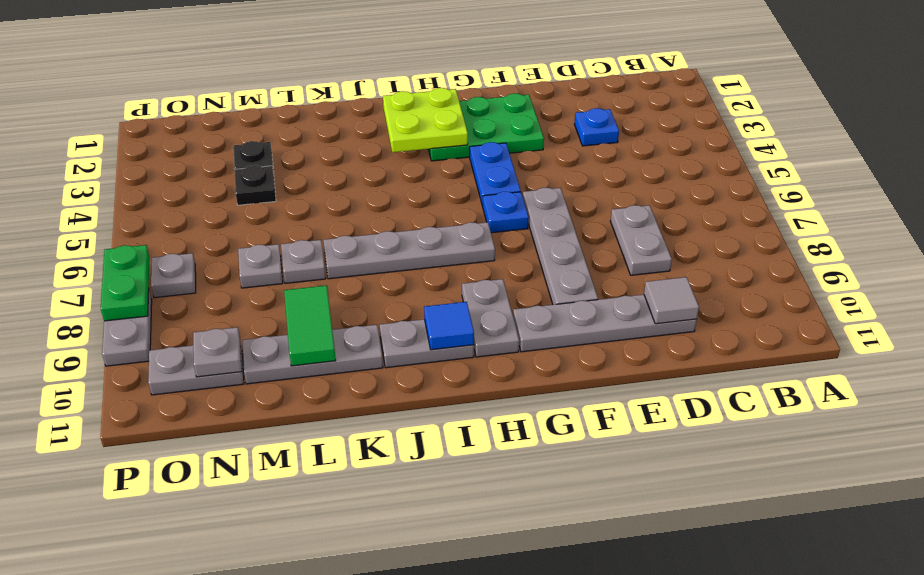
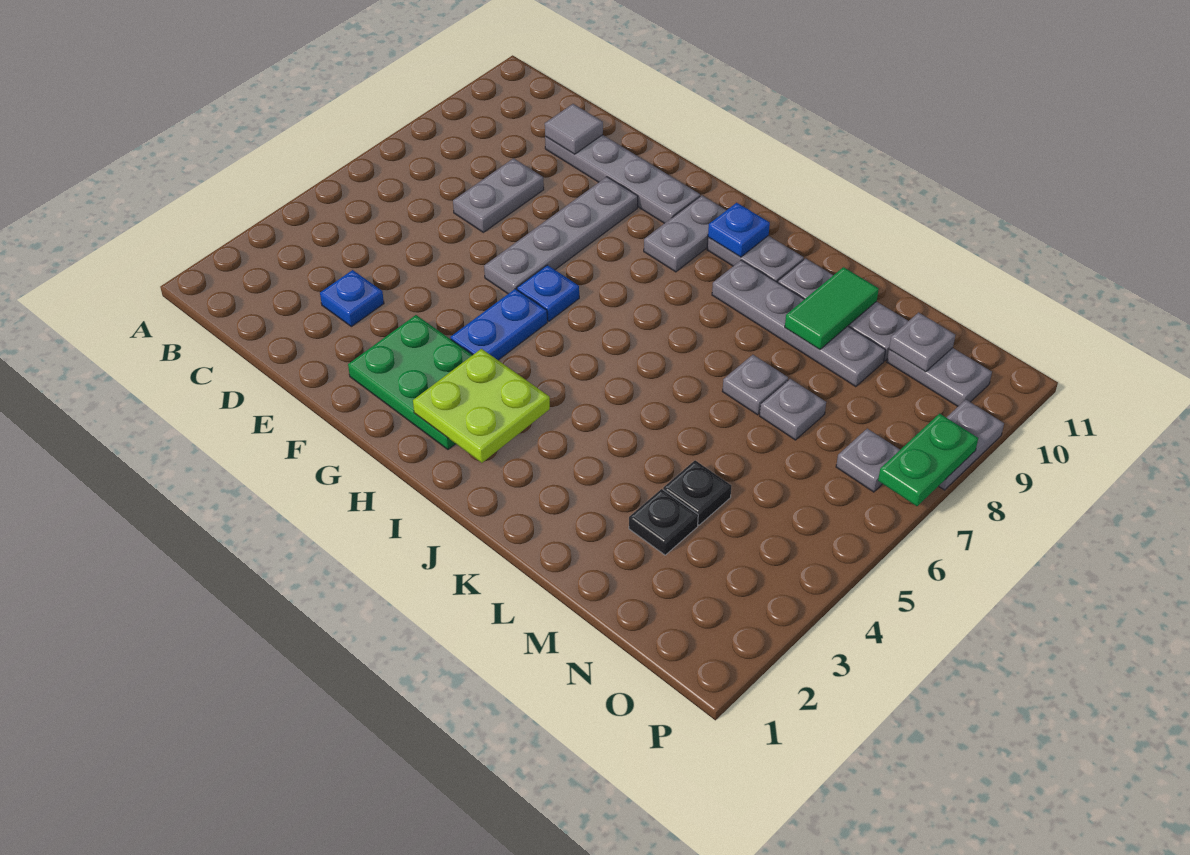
grey 1x4 plate [323,222,495,279] -> grey 1x4 plate moved to [712,260,886,387]
blue 1x1 tile [424,302,474,350] -> blue 1x1 plate [708,203,770,257]

